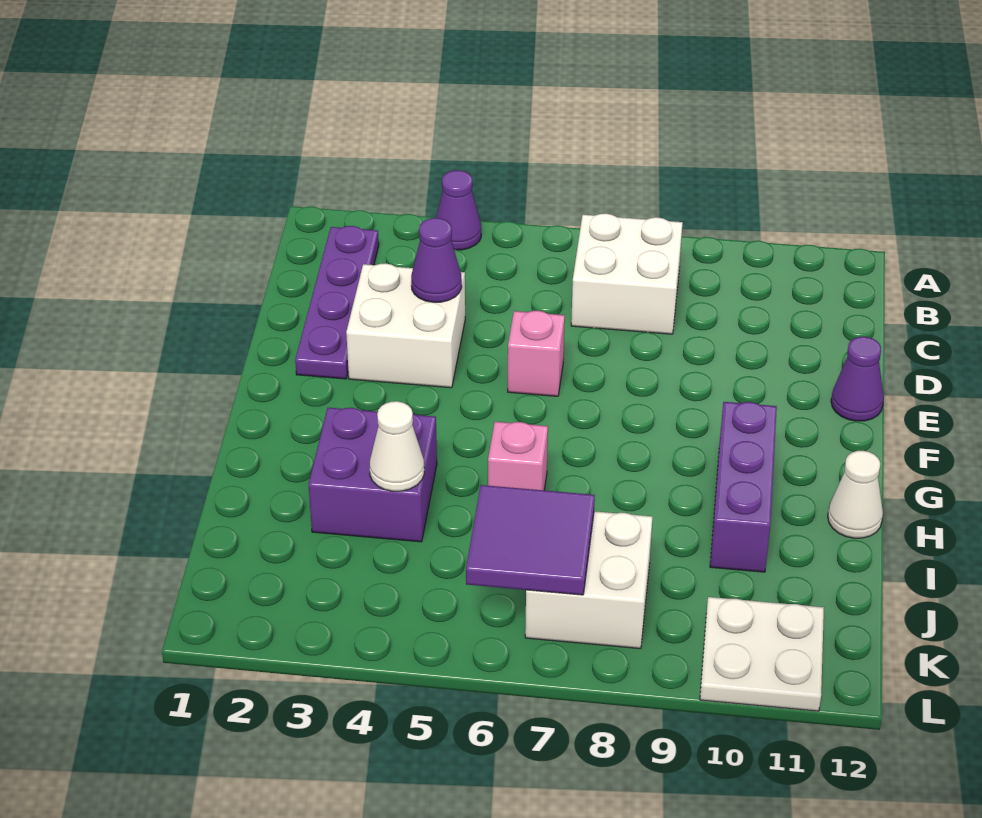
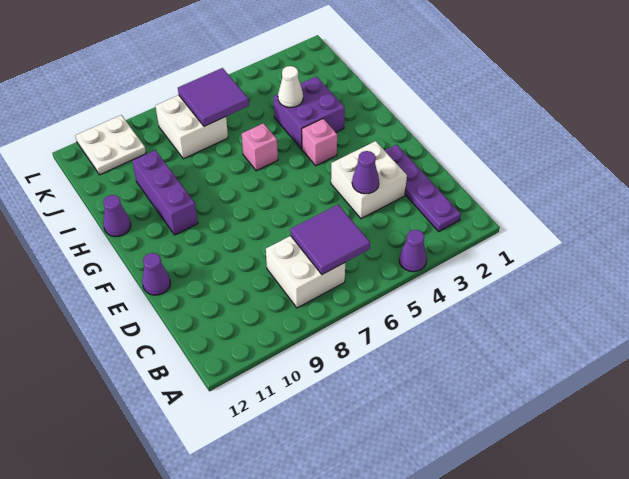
none -> purple 2x2 tile [290,205,370,274]
pink 1x1 brick [508,311,565,396] -> pink 1x1 brick moved to [302,119,337,166]
white 1x1 cone [828,451,883,538] -> purple 1x1 cone [103,195,131,237]

